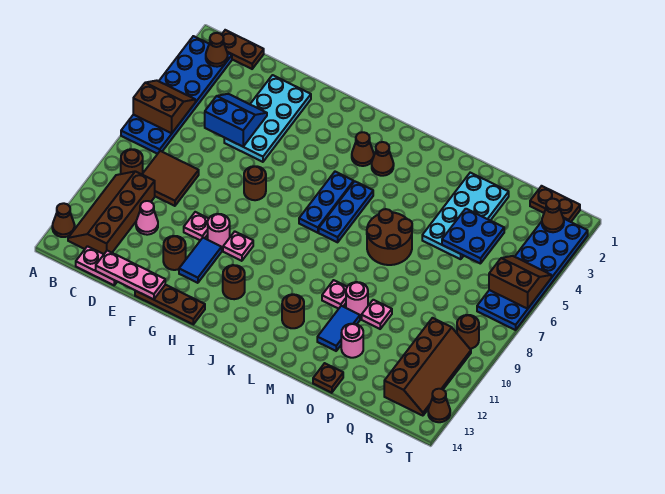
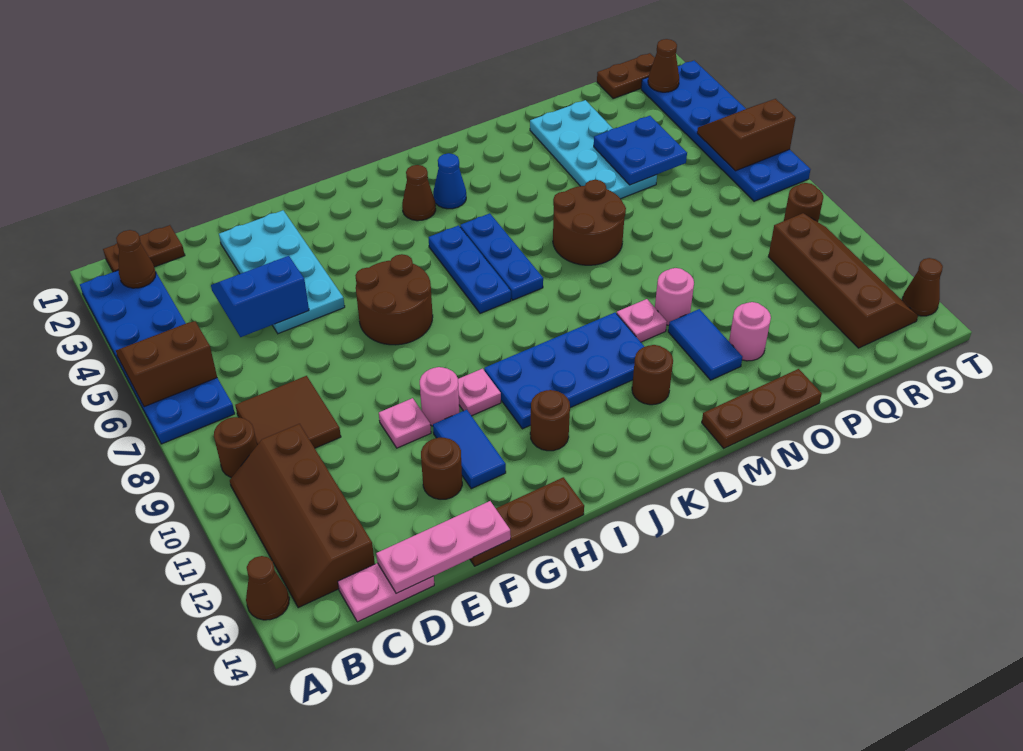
pink 1x1 cone [136,201,158,235] -> none
brown 1x1 round brick [244,166,266,200] -> brown 2x2 round brick [355,254,433,345]
none -> blue 2x4 plate [484,313,644,429]
brown 1x1 cone [372,142,394,176] -> blue 1x1 cone [433,153,466,209]
pink 1x1 plate [362,300,392,329] -> none
brown 1x1 plate [313,363,343,393] -> brown 1x3 plate [702,369,822,448]

